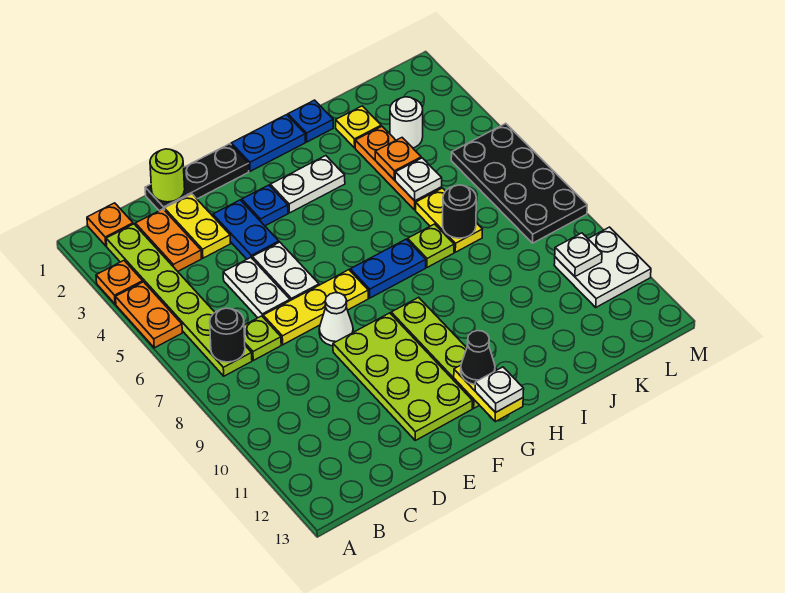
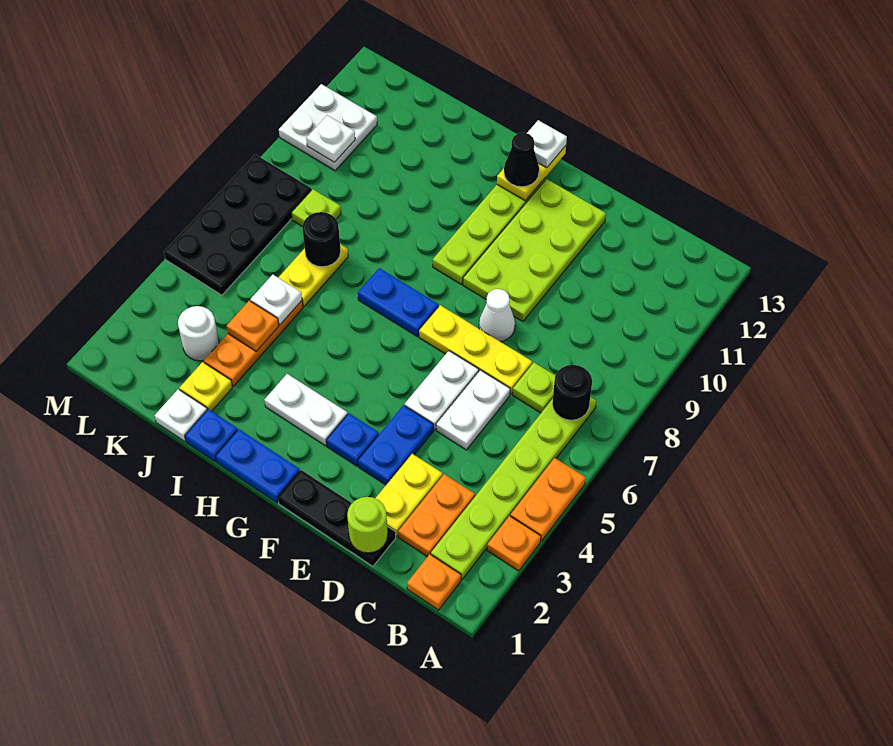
lime 1x1 plate [408,224,454,267] -> lime 1x1 plate moved to [291,189,341,226]
none -> white 1x1 plate [155,389,207,441]

